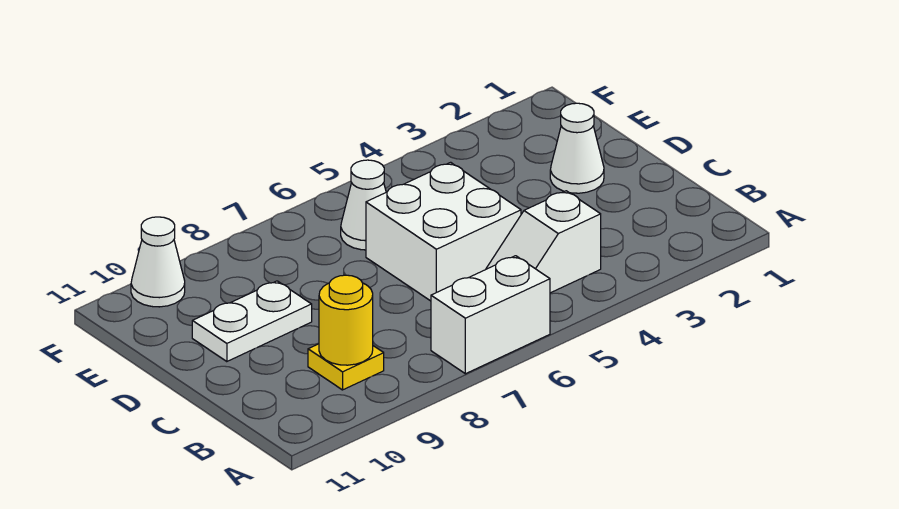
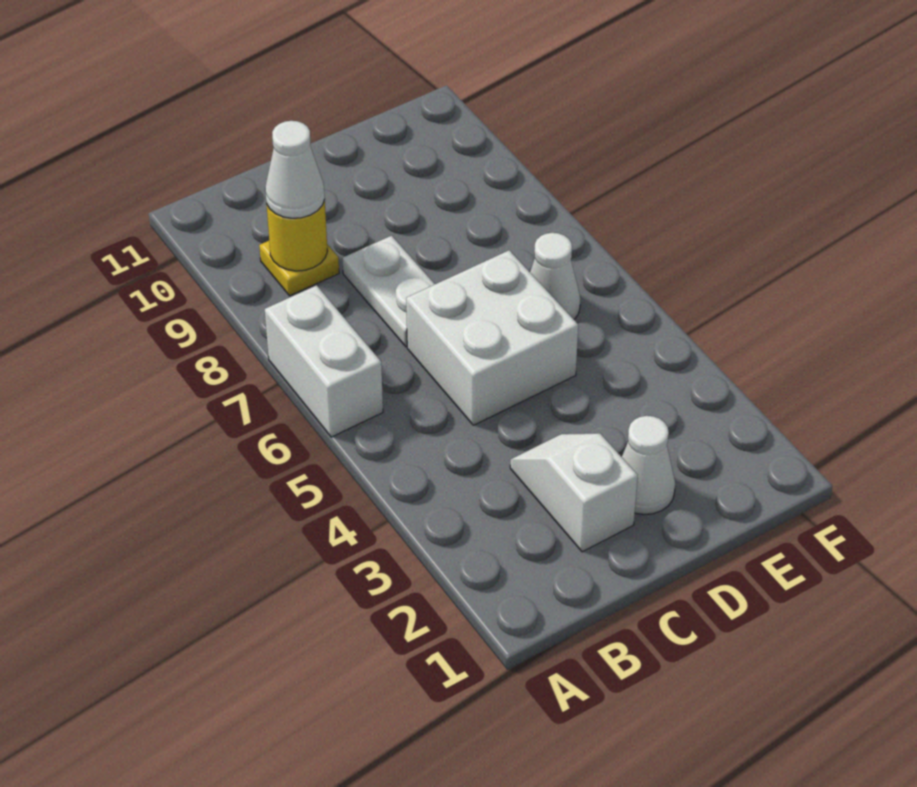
white 1x2 slope [486,191,601,293] -> white 1x2 slope moved to [510,433,638,552]
white 1x2 plate [192,281,312,362] -> white 1x2 plate moved to [342,236,435,347]
white 1x1 cone [131,217,185,307] -> white 1x1 cone moved to [265,121,325,218]

